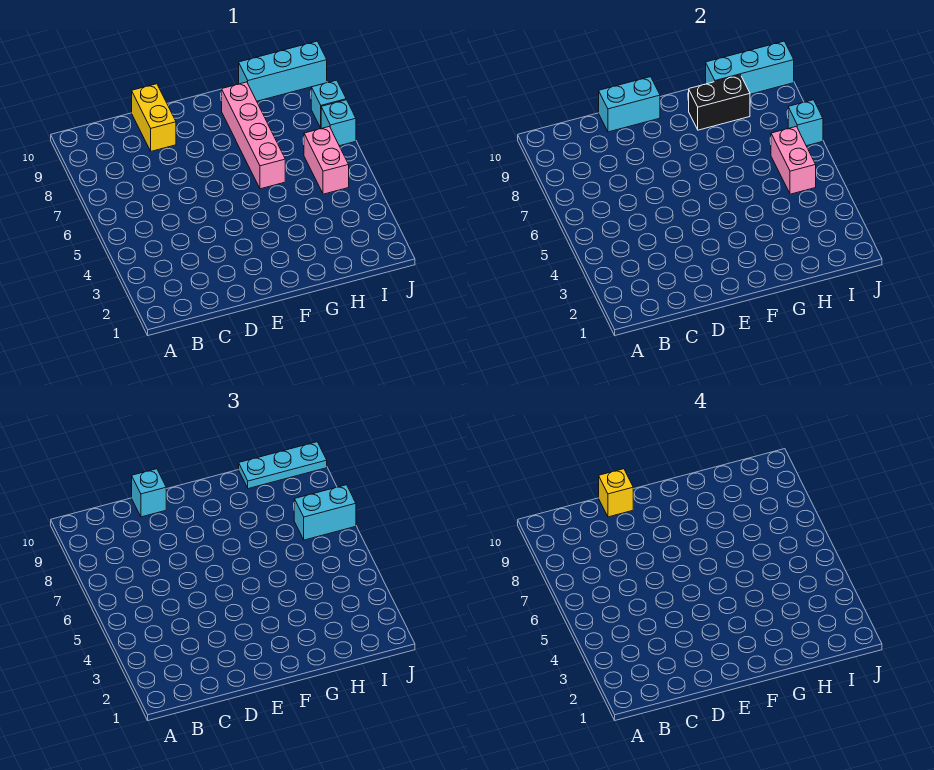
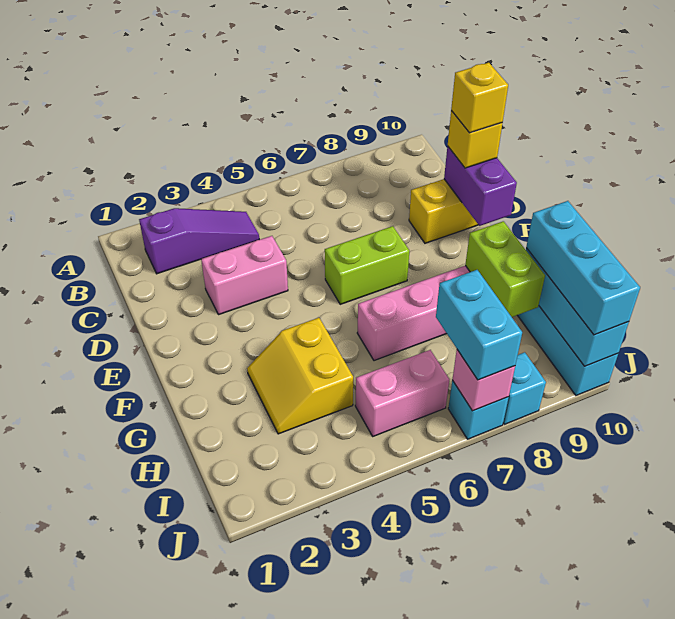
none -> purple 1x3 slope [139,208,259,274]
cyan 1x2 brick [599,77,660,132] -> purple 1x2 brick [444,146,517,226]
cyan 1x1 brick [132,469,166,517] -> yellow 1x1 brick [448,111,502,168]
none -> lime 1x2 brick [325,226,409,304]
none -> yellow 2x2 slope [247,318,353,434]
black 1x2 brick [689,75,750,130] -> lime 1x2 brick [465,221,545,317]
cyan 1x3 plate [239,442,327,489] -> cyan 1x3 brick [526,201,640,335]
pink 1x2 brick [771,126,816,194] -> pink 1x2 brick moved to [201,236,288,315]
cyan 1x1 brick [788,100,823,146] -> pink 1x1 brick [452,350,515,411]

